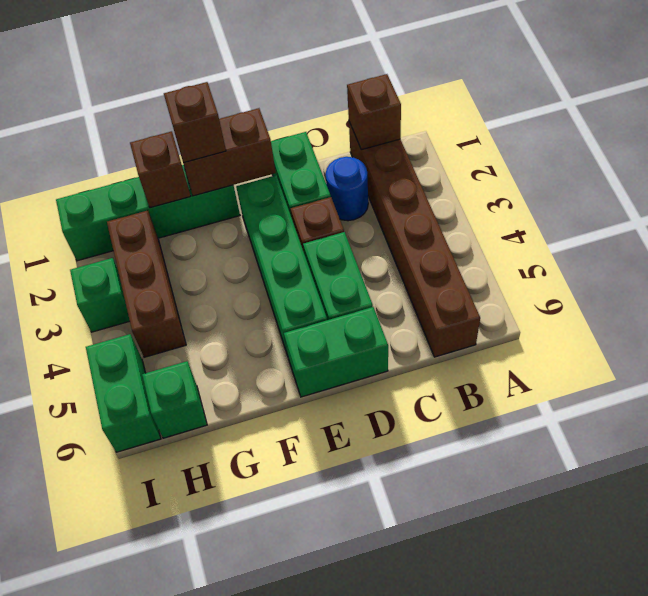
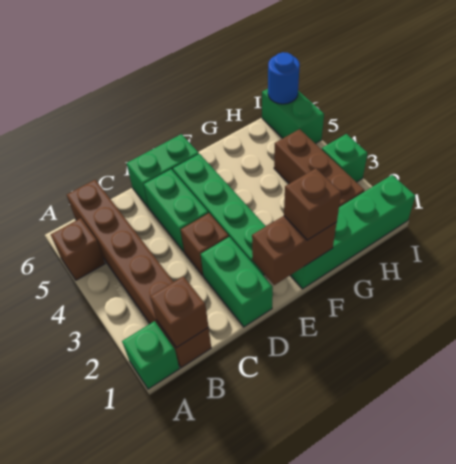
blue 1x1 round brick [326,157,368,221] -> blue 1x1 round brick moved to [268,52,300,104]
brown 1x1 brick [130,131,190,208] -> brown 1x1 brick moved to [51,218,105,280]
green 1x1 brick [142,361,207,438] -> green 1x1 brick moved to [122,321,179,389]

